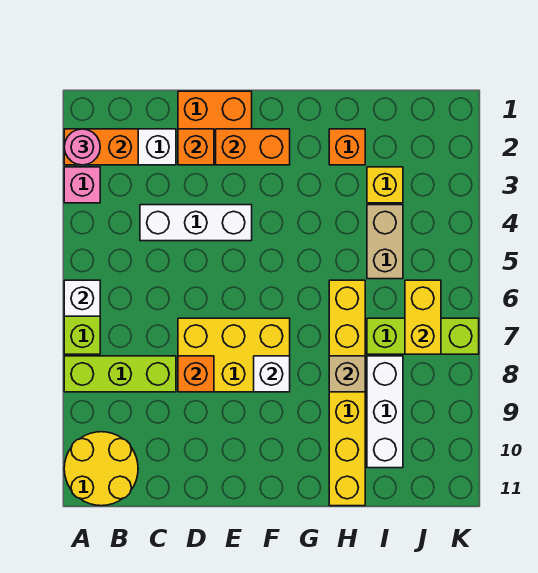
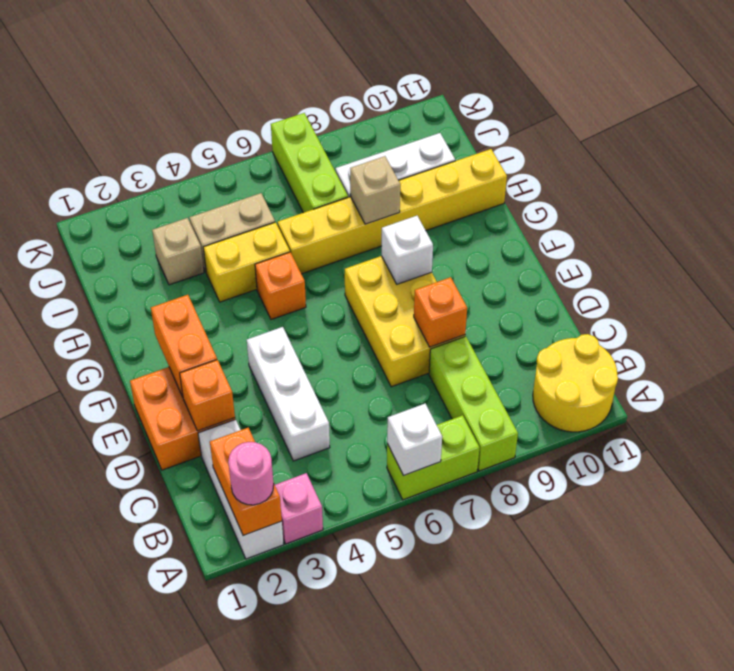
orange 1x1 brick [329,129,365,165] -> orange 1x1 brick moved to [255,252,306,320]
yellow 1x1 brick [367,167,403,203] -> tan 1x1 brick [152,218,204,285]
yellow 1x2 brick [405,280,441,354] -> yellow 1x2 brick moved to [203,222,290,302]

